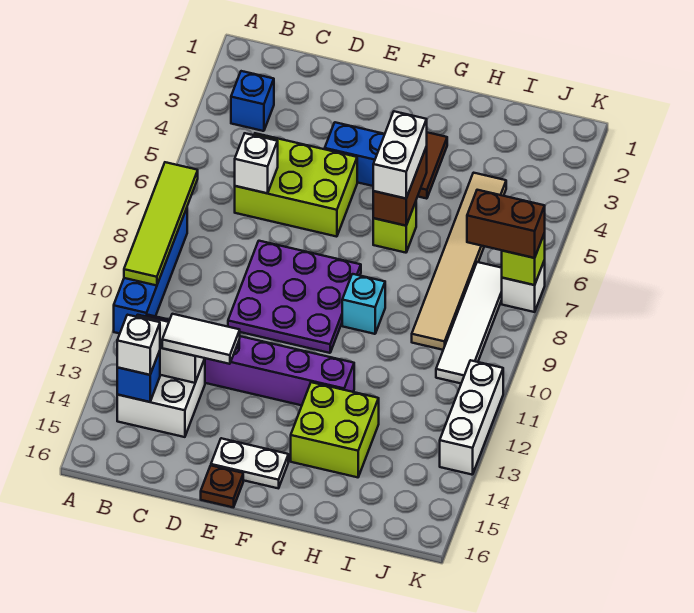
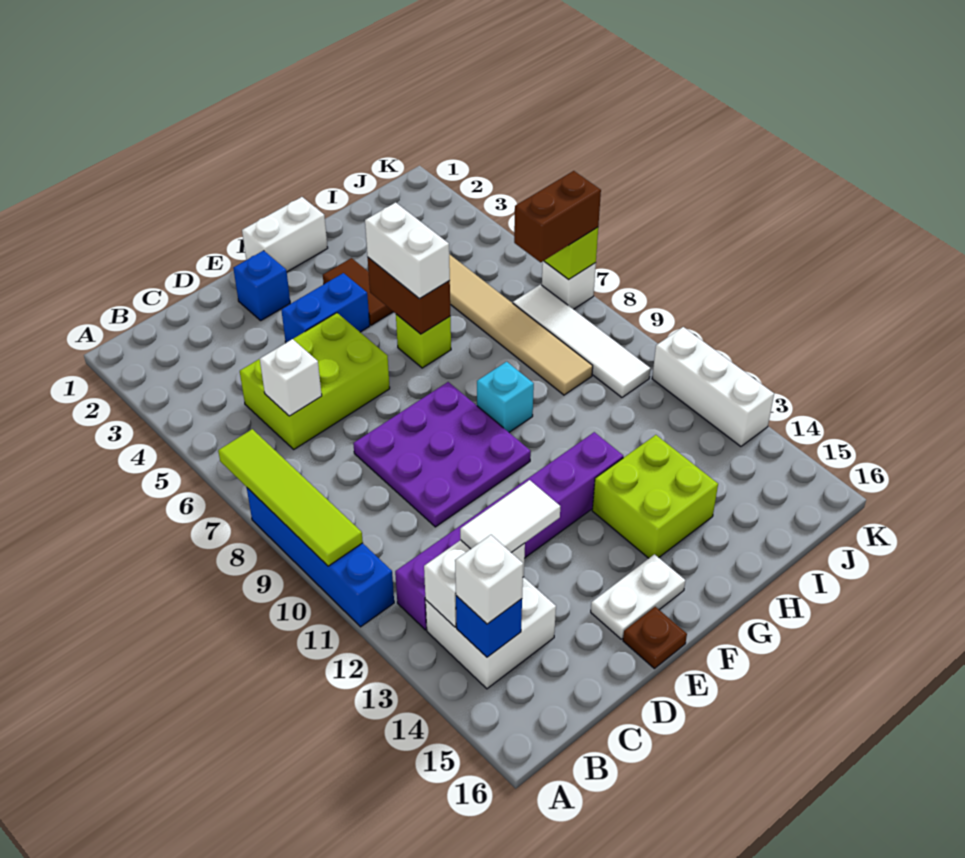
blue 1x1 brick [231,71,274,131] -> blue 1x1 brick moved to [233,251,290,320]
none -> white 1x2 brick [242,197,328,272]

